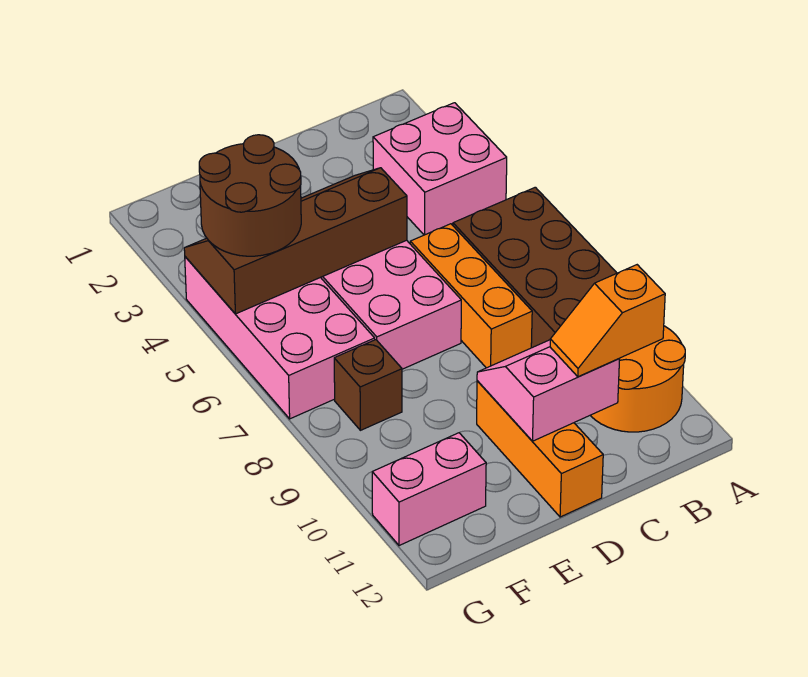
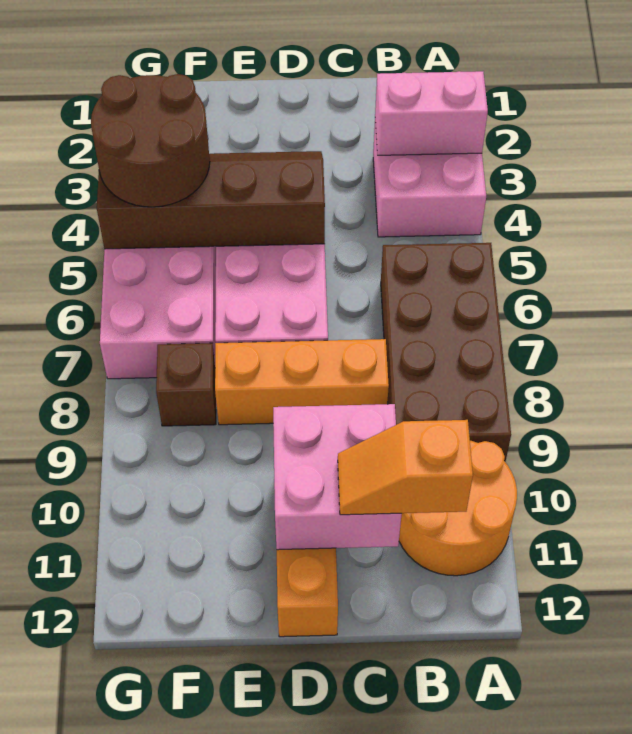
orange 1x3 brick [410,224,532,368] -> orange 1x3 brick turned to [215,339,389,425]
pink 2x2 slope [477,340,620,441] -> pink 2x2 brick [273,404,402,550]
pink 1x2 brick [372,433,486,546] -> pink 1x2 brick moved to [375,71,488,155]

